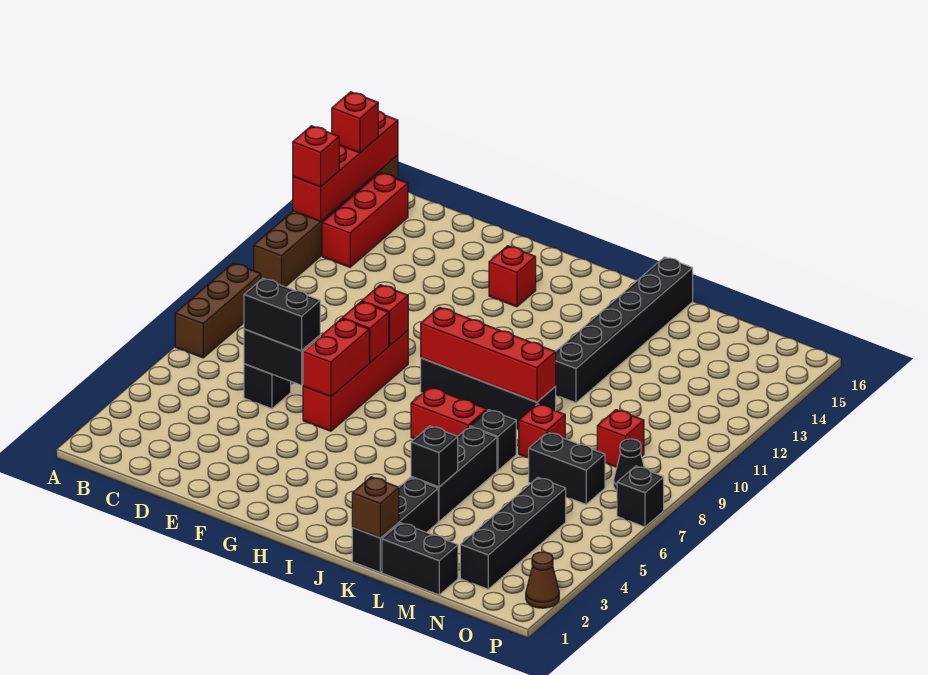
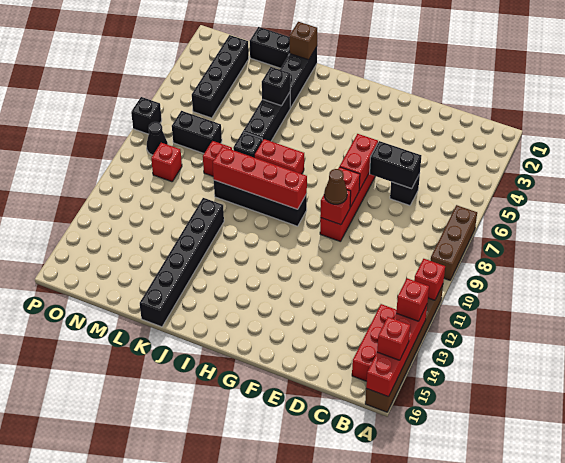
black 1x2 brick [244,278,320,351] -> none
red 1x1 brick [489,246,536,307] -> red 1x1 brick moved to [414,259,445,300]
brown 1x1 cone [526,552,559,608] -> brown 1x1 cone moved to [324,169,347,204]

